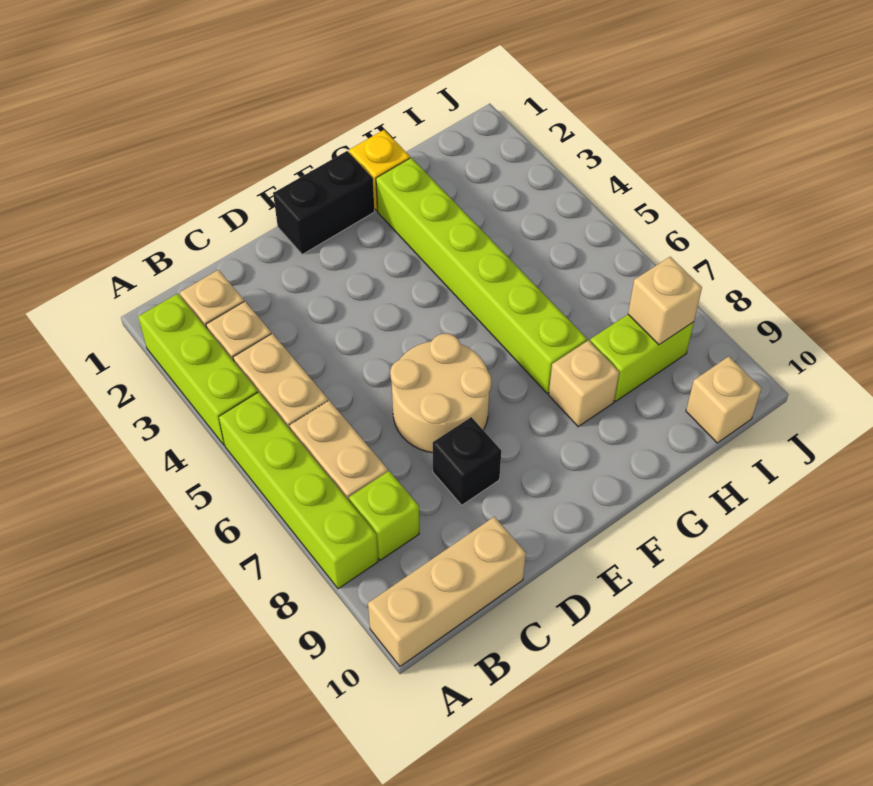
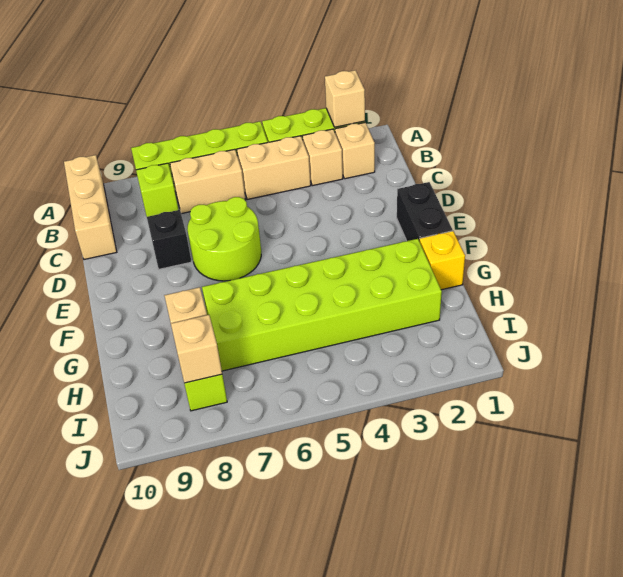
tan 2x2 round brick [390,334,491,453] -> lime 2x2 round brick [188,197,261,281]
lime 1x6 brick [376,158,587,393] -> lime 2x6 brick [202,239,442,371]
tan 1x1 brick [686,356,761,443] -> tan 1x1 brick moved to [325,70,365,127]

